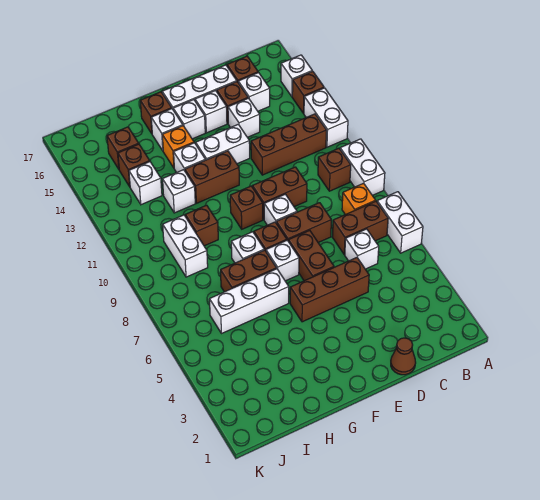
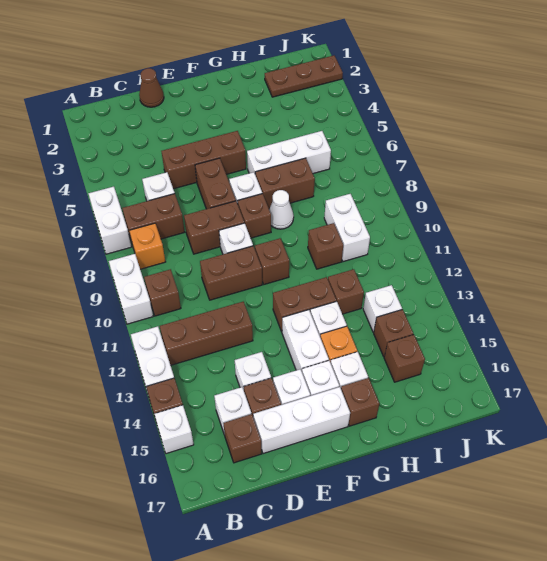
white 1x2 brick [196,124,250,164] -> white 1x2 brick turned to [282,310,329,371]
white 1x1 brick [231,232,264,263] -> white 1x1 cone [269,190,294,229]
white 1x1 brick [163,170,195,213] -> brown 1x1 brick [328,269,364,314]
none -> brown 1x3 plate [265,56,343,97]

